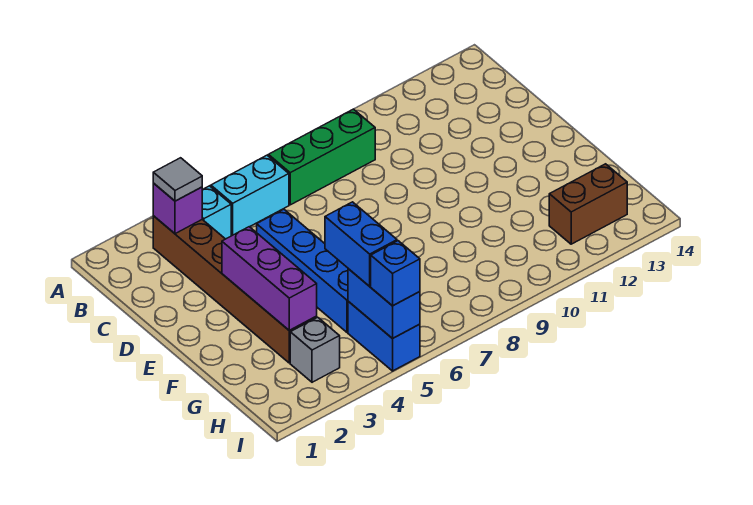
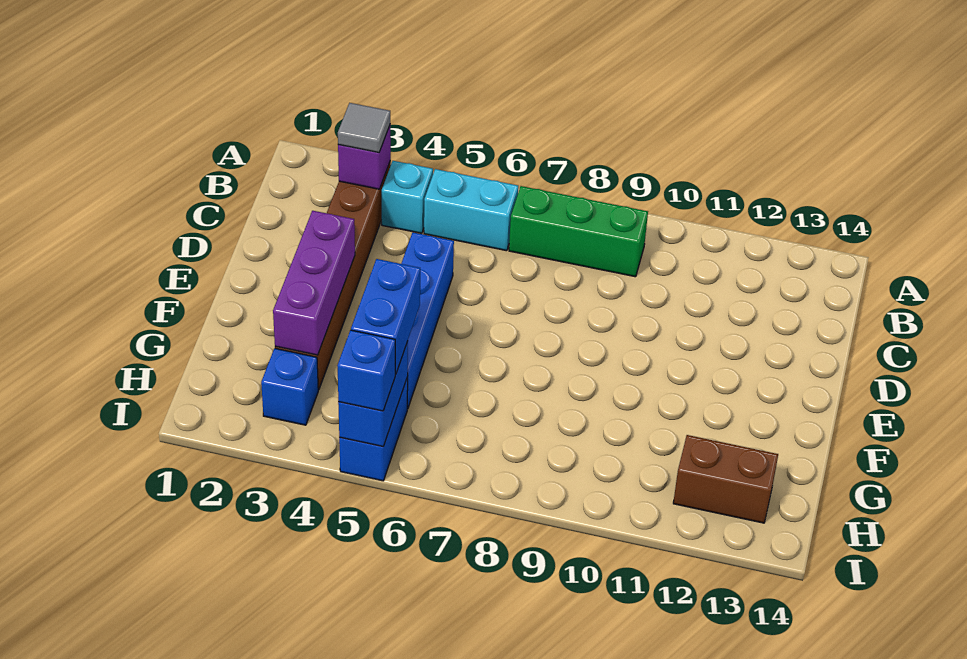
grey 1x1 brick [290,317,340,382] -> blue 1x1 brick [261,348,318,425]

